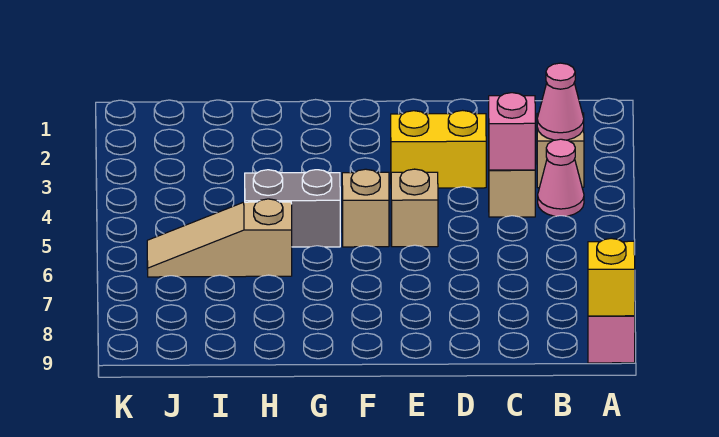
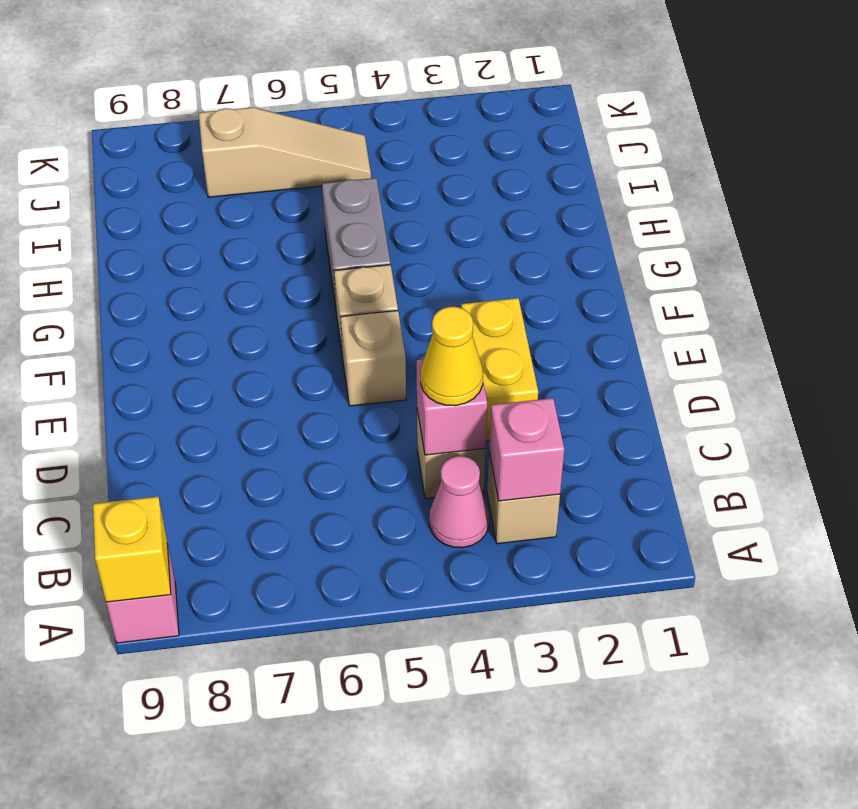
pink 1x1 cone [537,63,584,140] -> pink 1x1 brick [489,398,564,501]
none -> yellow 1x1 cone [421,307,483,406]
tan 1x3 slope [147,199,292,277] -> tan 1x3 slope turned to [199,107,371,197]

